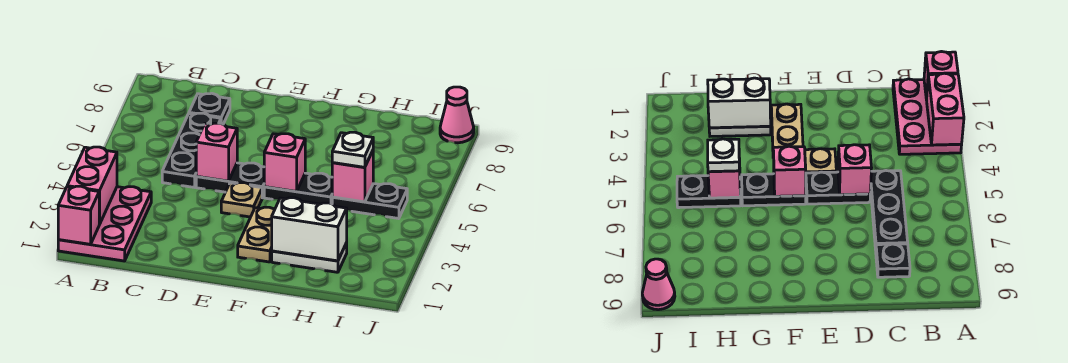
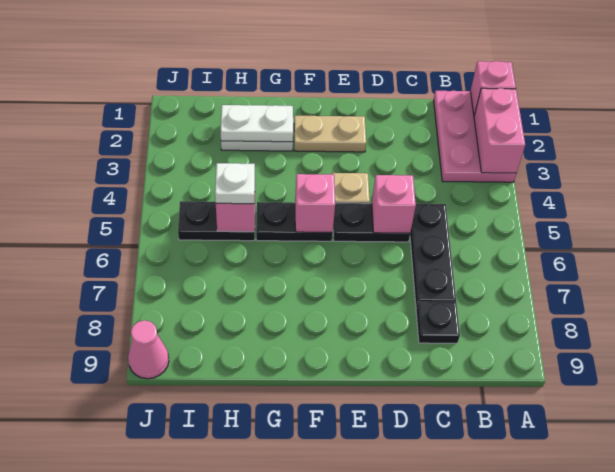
tan 1x2 plate [238,207,275,262] -> tan 1x2 plate turned to [294,116,366,152]
white 1x2 brick [272,198,347,261] -> white 1x2 plate [221,105,293,142]

